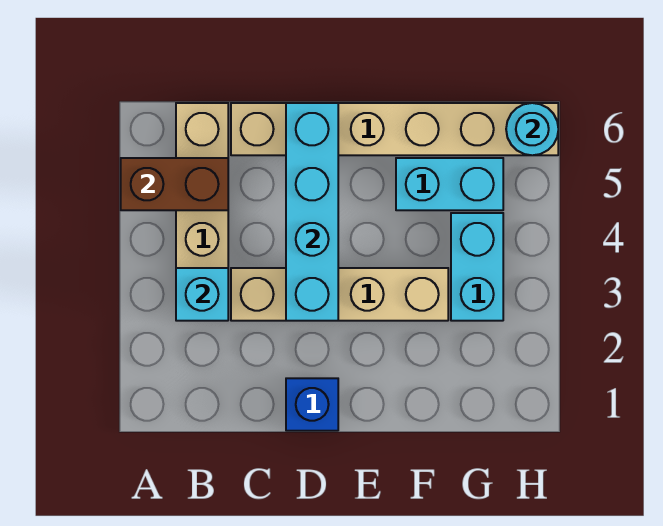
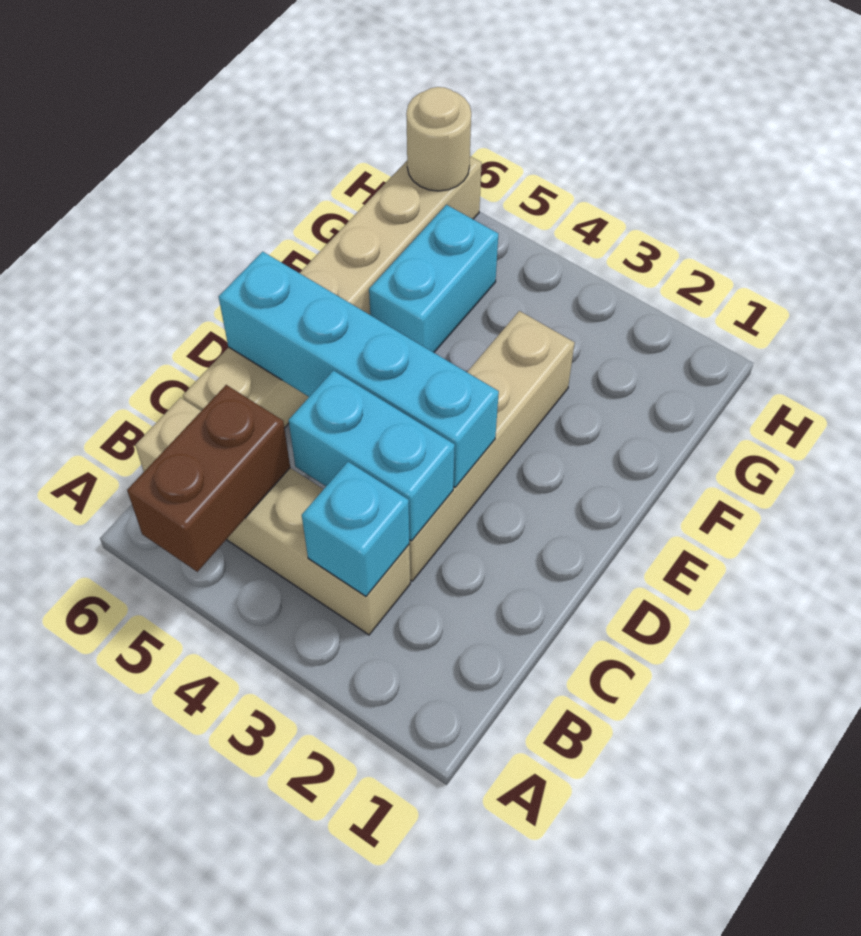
blue 1x1 brick [286,378,338,431] -> none
cyan 1x2 brick [451,213,503,321] -> cyan 1x2 brick moved to [289,371,455,541]
cyan 1x1 round brick [506,103,558,155] -> tan 1x1 round brick [406,87,471,191]

